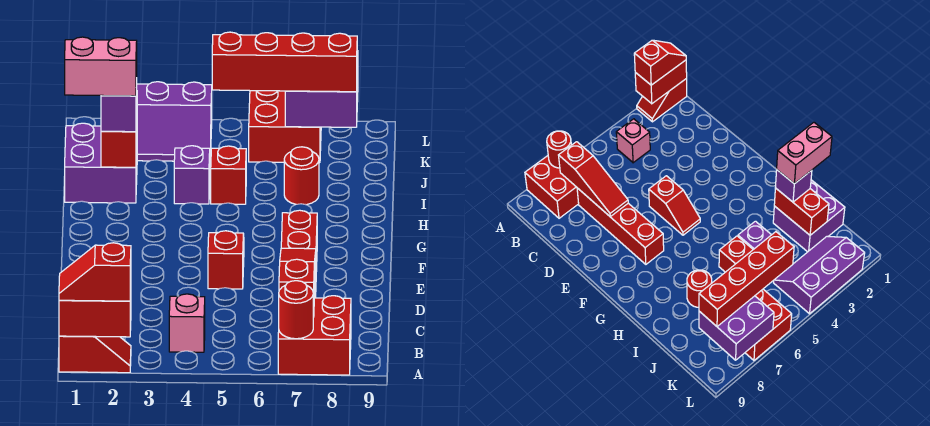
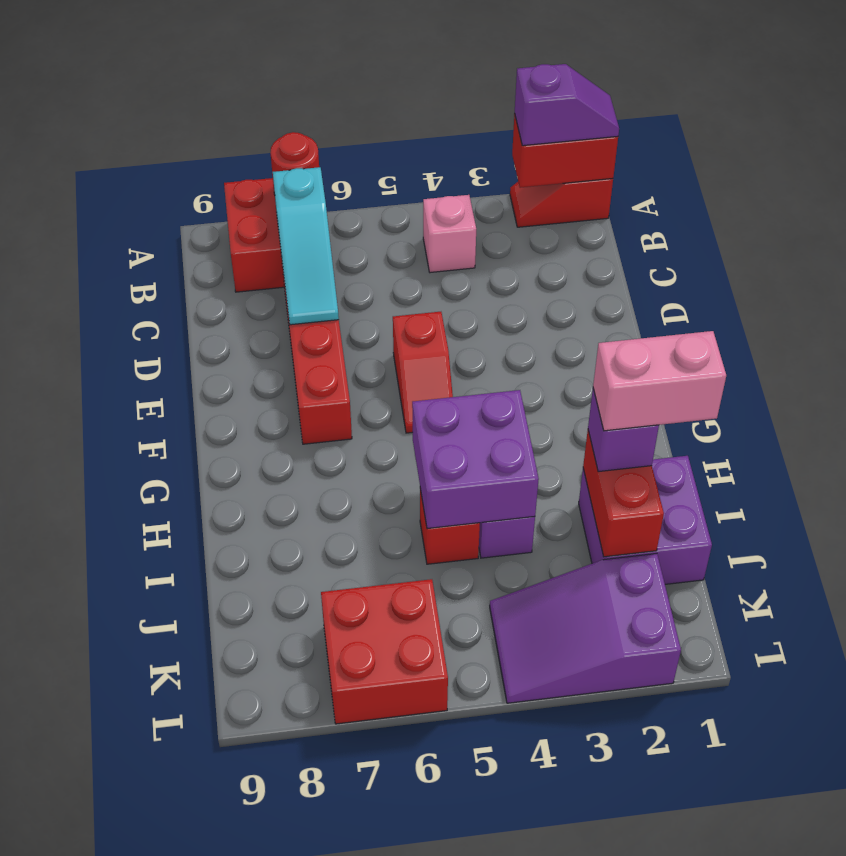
red 1x2 slope [59,243,131,301] -> purple 1x2 slope [515,64,619,146]
red 1x3 slope [279,248,316,317] -> cyan 1x3 slope [273,167,339,325]
red 1x1 round brick [284,147,319,205] -> none
purple 2x3 slope [137,82,212,161] -> purple 2x3 slope turned to [490,554,681,703]
red 1x4 brick [212,32,357,92] -> none
purple 2x2 brick [285,51,358,127] -> purple 2x2 brick moved to [412,390,539,529]

